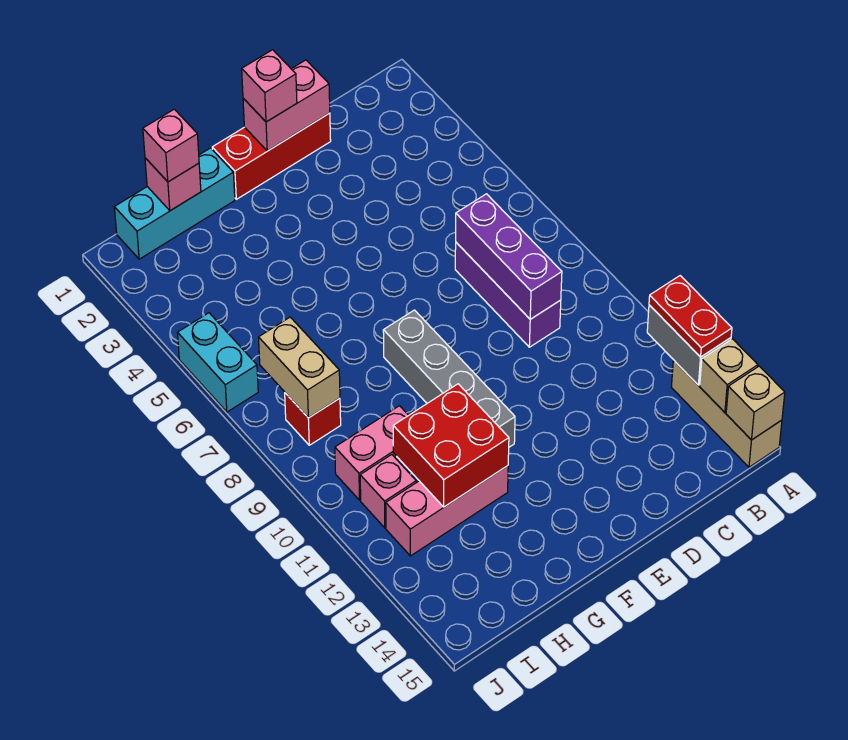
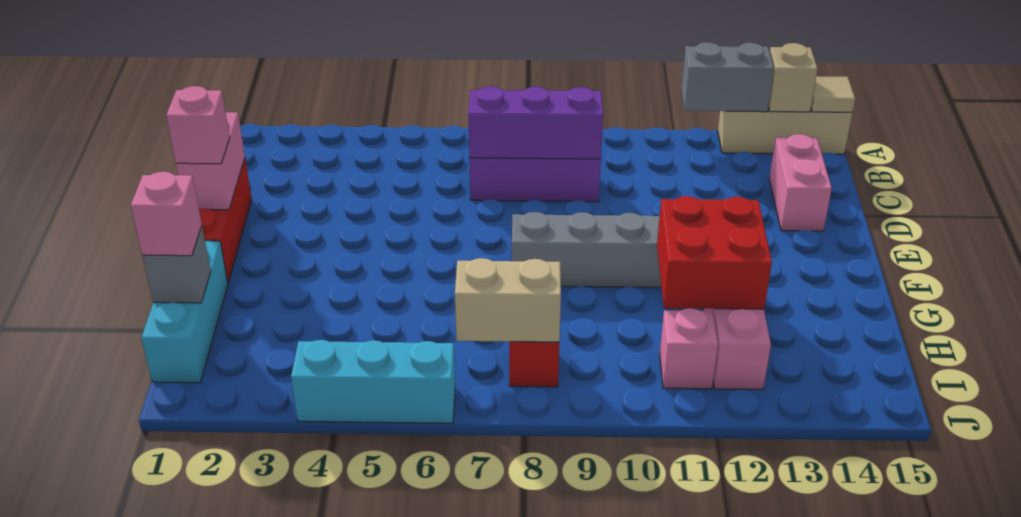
red 1x2 plate [649,276,732,357] -> none
tan 1x1 brick [726,366,785,440] -> tan 1x1 tile [811,76,855,112]
pink 1x1 brick [145,158,201,211] -> grey 1x1 brick [142,226,211,303]
pink 1x2 brick [335,406,408,500] -> pink 1x2 brick moved to [769,134,832,231]
cyan 1x2 brick [178,313,258,412] -> cyan 1x3 brick [291,340,455,423]

